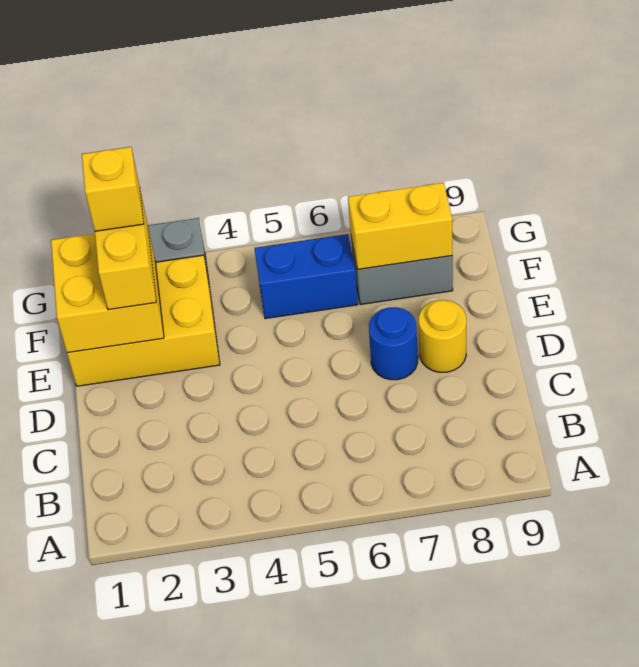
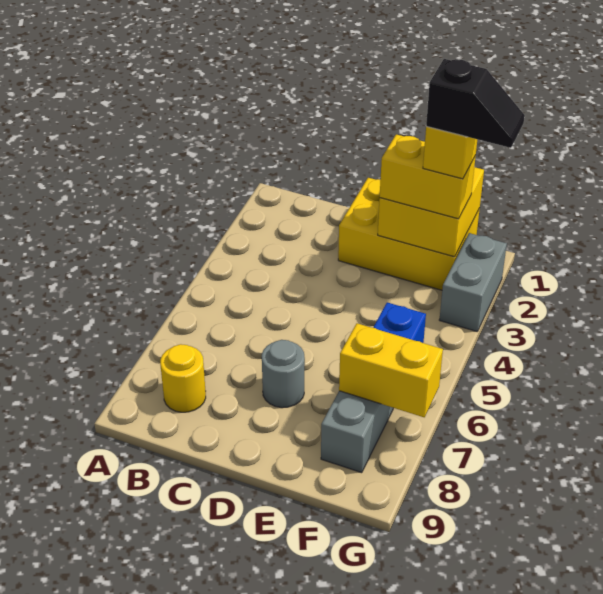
blue 1x1 round brick [369,307,418,380] -> grey 1x1 round brick [262,340,305,408]
yellow 1x1 round brick [419,300,466,372] -> yellow 1x1 round brick moved to [160,344,206,412]
yellow 2x3 brick [67,255,220,386] -> yellow 2x3 brick turned to [338,178,480,290]
none -> black 1x2 slope [426,59,525,148]
yellow 1x2 brick [348,182,453,269] -> yellow 1x2 brick turned to [339,323,443,417]

